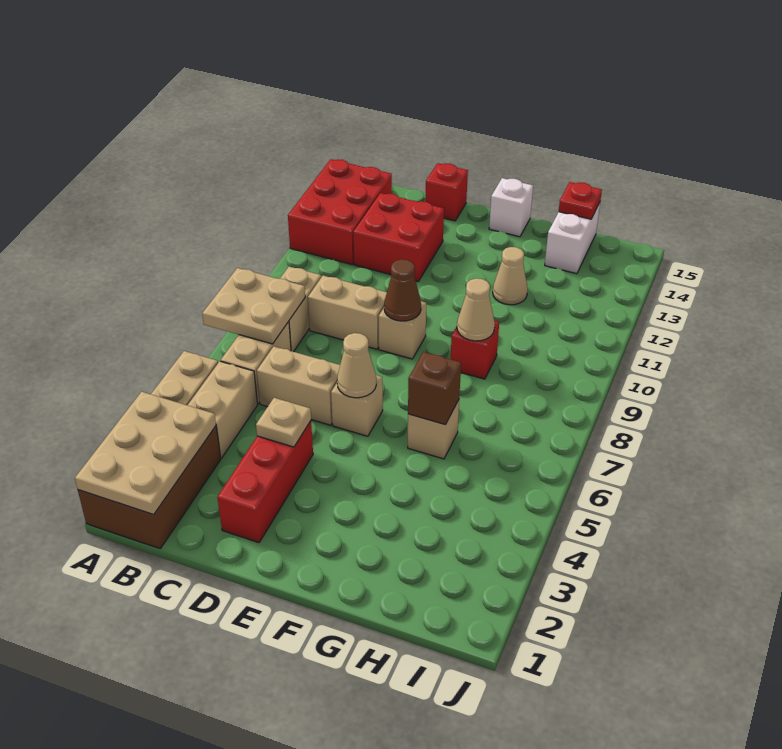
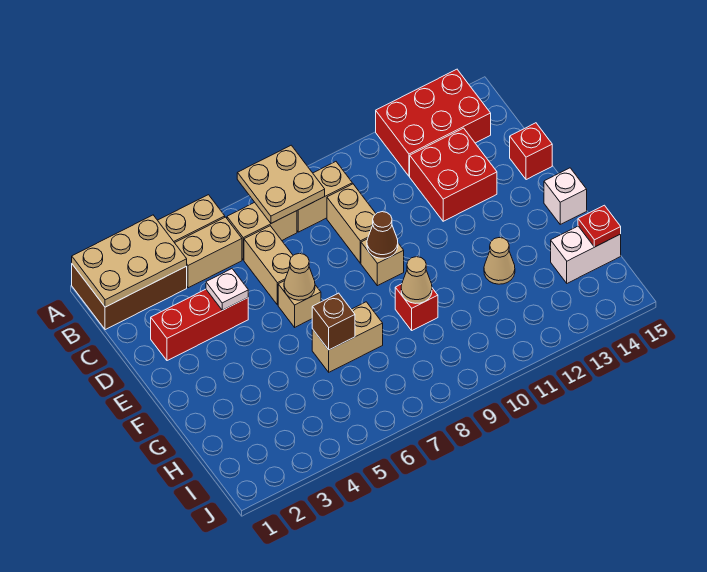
tan 1x1 plate [256,398,311,447] -> white 1x1 plate [206,269,248,310]
tan 1x1 brick [408,400,459,459] -> tan 1x2 brick [312,302,383,372]

